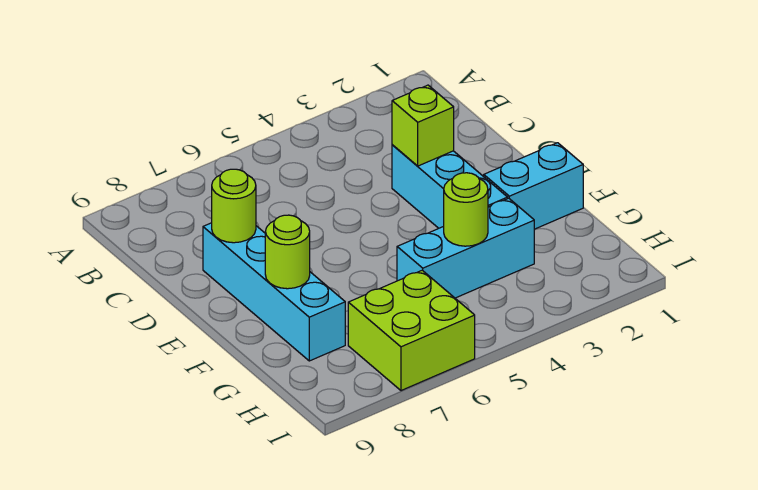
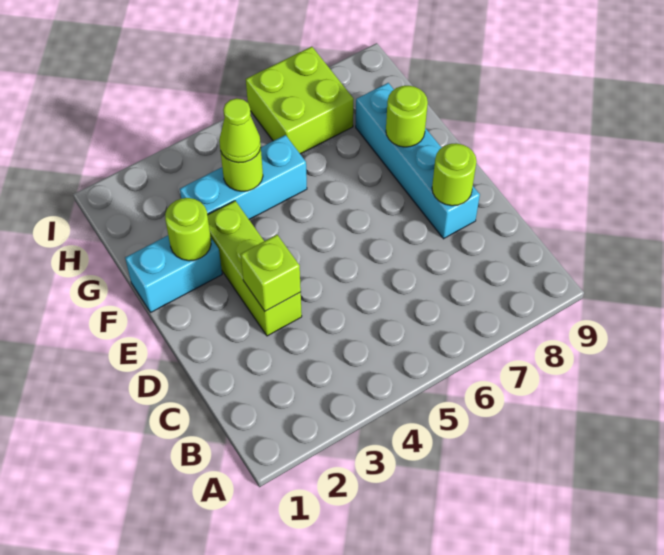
cyan 1x3 brick [392,145,508,228] -> lime 1x3 brick [208,201,302,336]
none -> lime 1x1 round brick [165,198,211,261]
none -> lime 1x1 cone [219,98,261,163]

